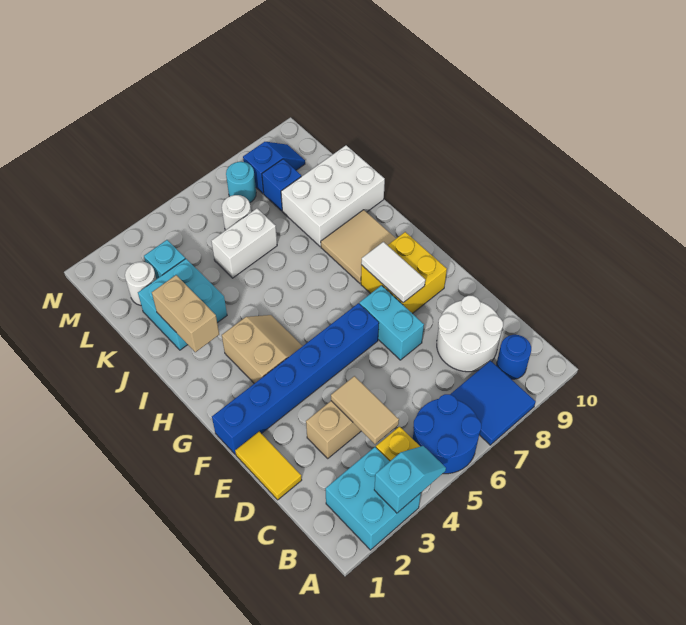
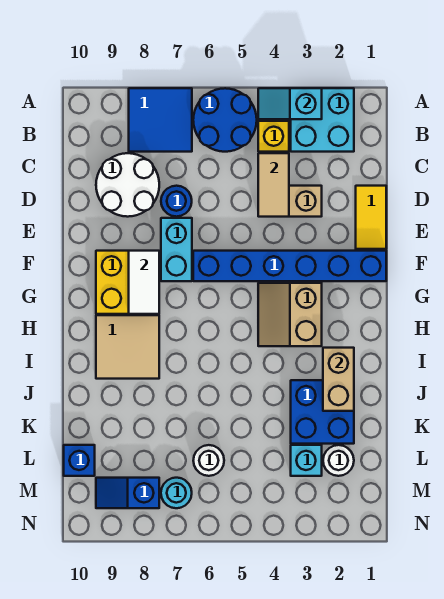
blue 1x1 round brick [497,335,531,379] -> blue 1x1 round brick moved to [161,186,192,217]
cyan 2x2 brick [138,259,227,350] -> blue 2x2 brick [291,380,354,444]
white 2x3 brick [281,145,385,246] -> none
white 1x2 brick [211,208,277,278] -> none
blue 1x1 brick [262,159,301,211] -> blue 1x1 brick moved to [64,445,95,476]

